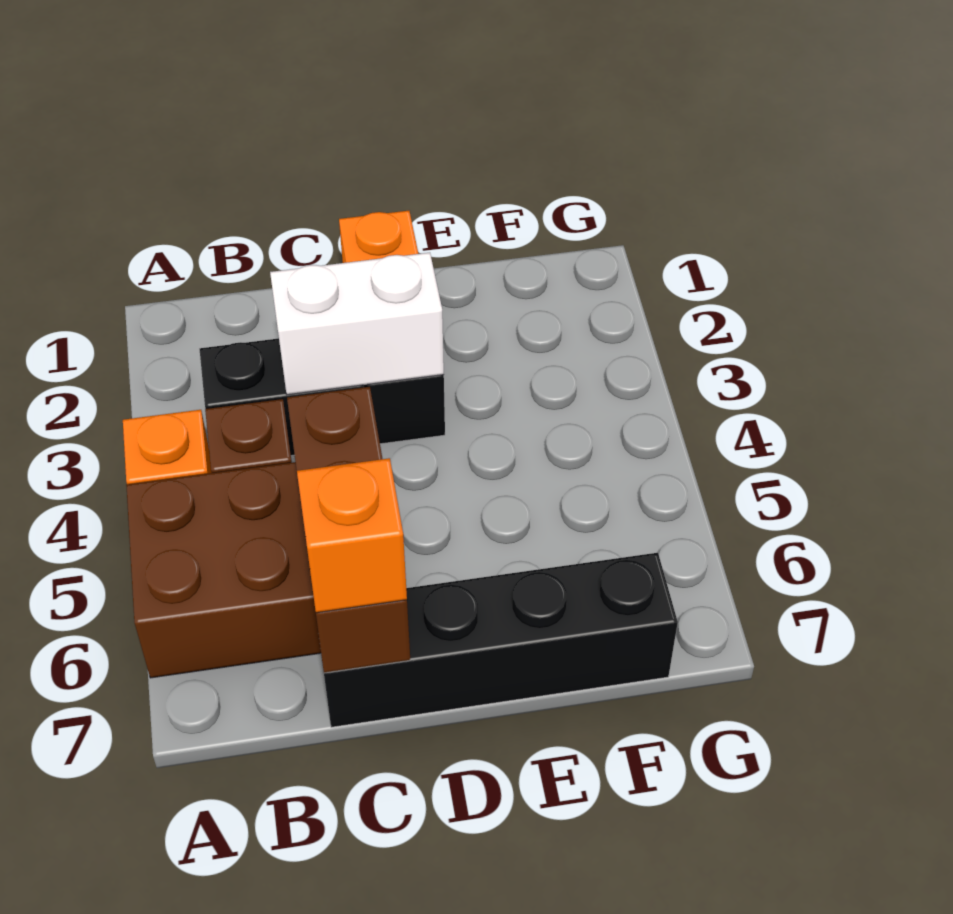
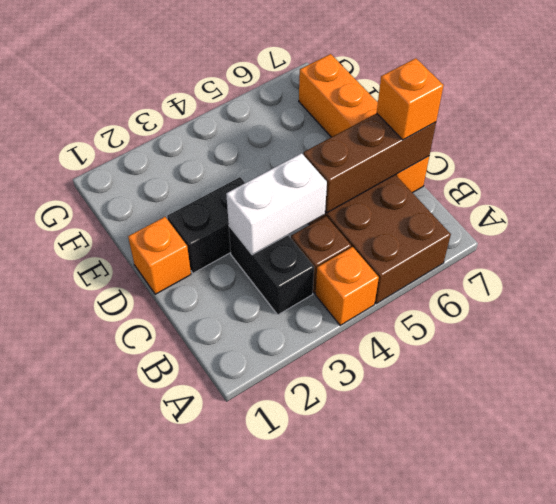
white 1x2 brick [270,253,444,395] -> white 1x2 brick turned to [226,153,327,255]
black 1x4 brick [324,553,678,727] -> orange 1x4 brick [299,54,429,193]

